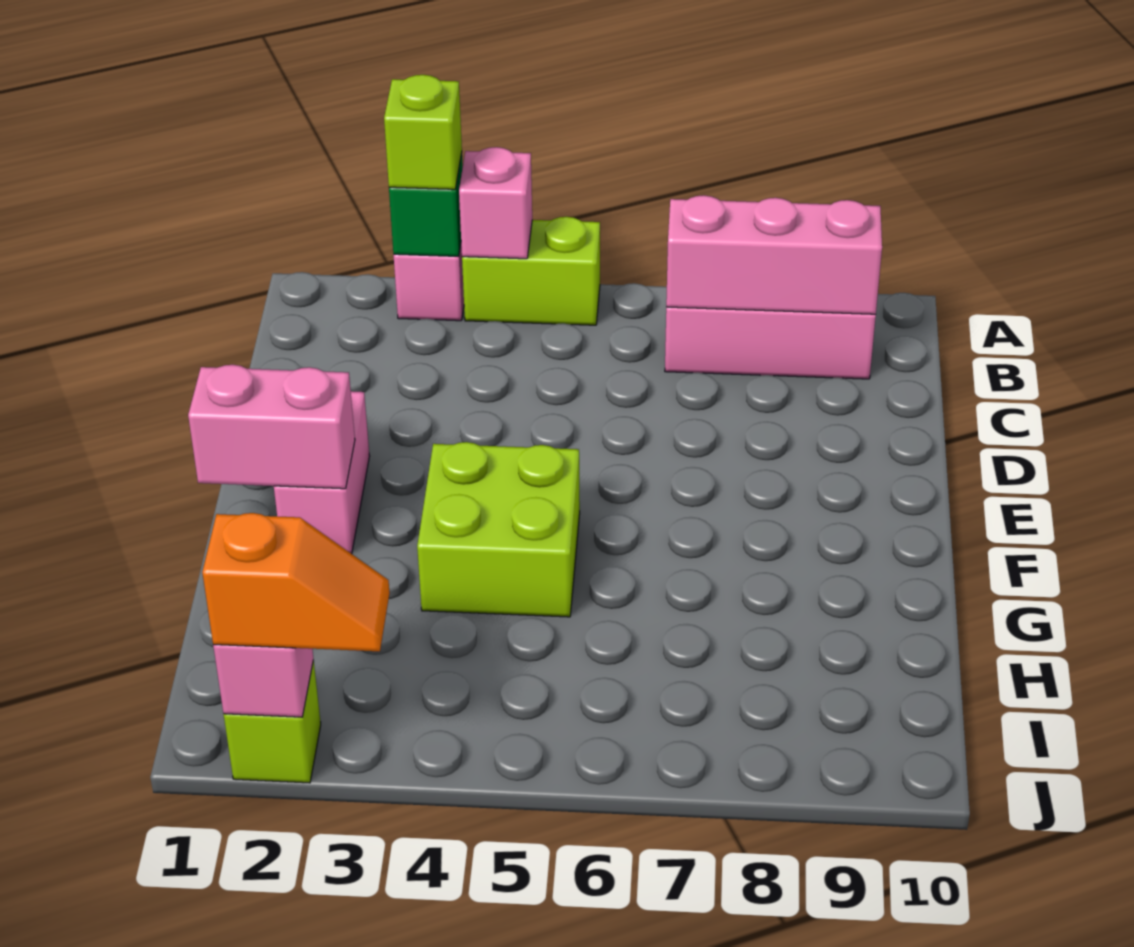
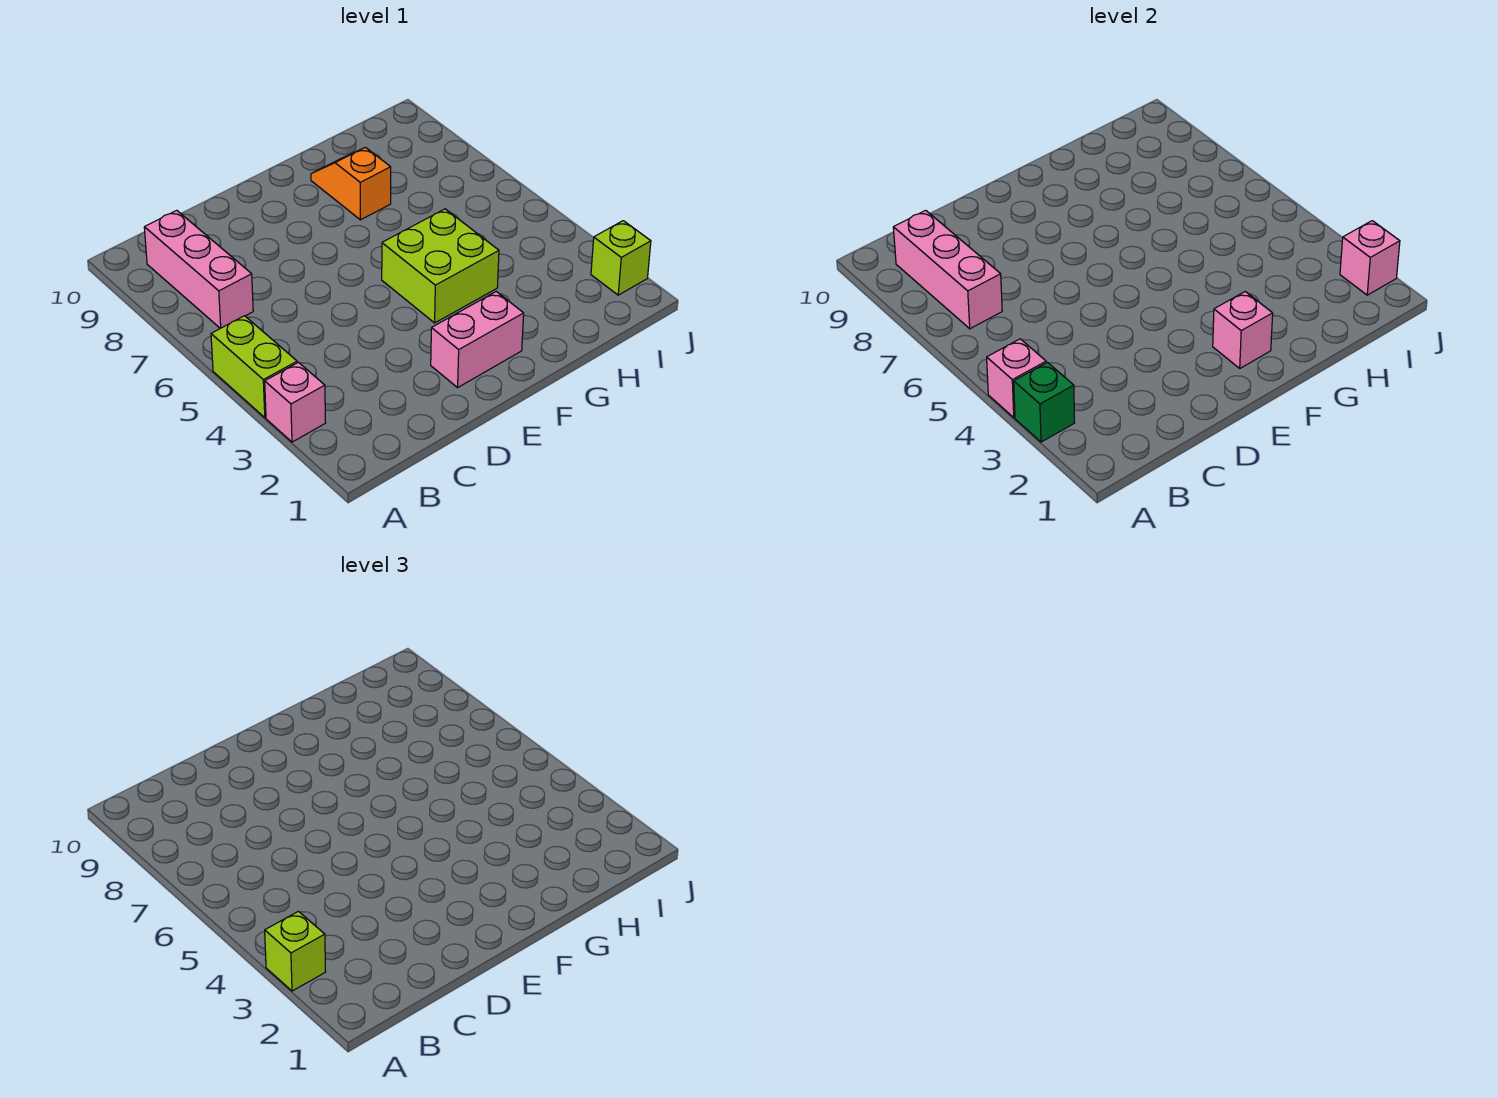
pink 1x2 brick [188,365,355,489] -> pink 1x1 brick [1213,292,1273,368]
orange 1x2 slope [202,513,390,651] -> orange 1x2 slope moved to [311,147,391,220]

